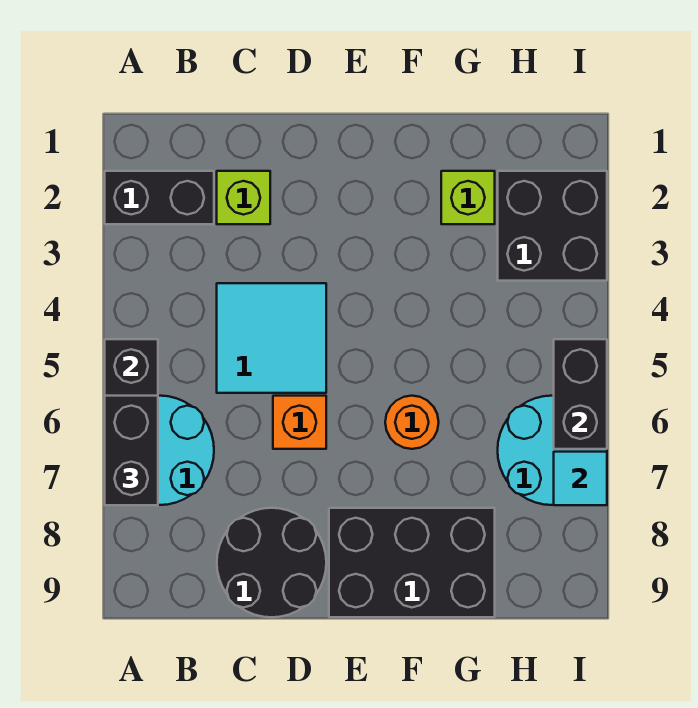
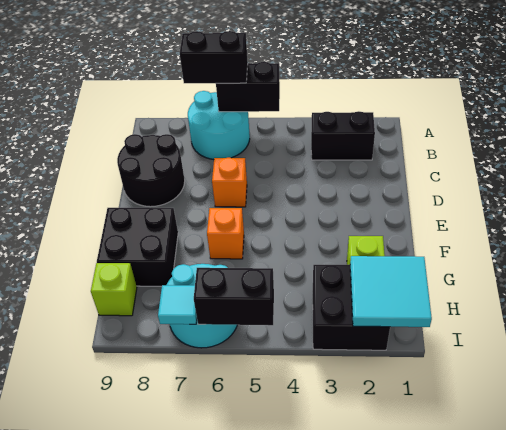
black 1x2 brick [105,171,214,224] -> black 1x2 brick turned to [311,111,375,160]
lime 1x1 brick [217,171,270,224] -> lime 1x1 brick moved to [91,263,137,316]
cyan 2x2 tile [217,283,326,393] -> cyan 2x2 tile moved to [350,256,432,327]
black 2x3 brick [329,508,495,617] -> black 2x2 brick [97,208,178,286]
orange 1x1 round brick [385,396,439,449] -> orange 1x1 brick [207,208,244,259]

